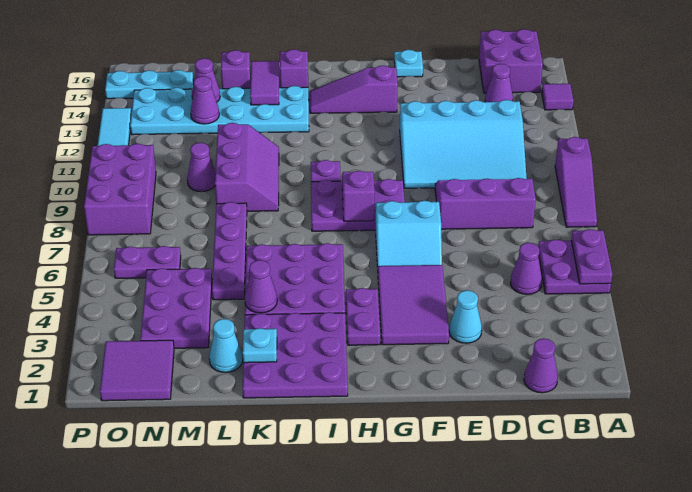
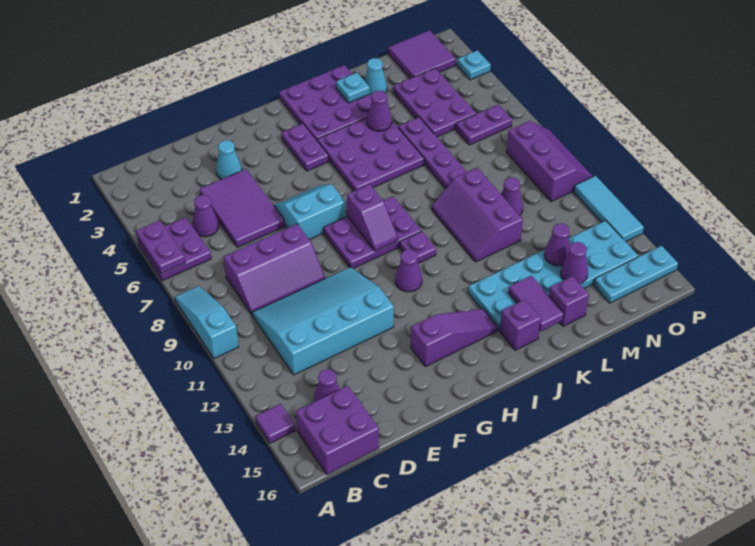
purple 1x3 slope [555,137,597,227] -> cyan 1x3 slope [175,286,239,358]
purple 1x1 cone [524,339,558,393] -> purple 1x1 cone moved to [395,250,422,292]
purple 2x3 tile [378,265,449,345] -> purple 2x3 tile moved to [200,169,285,247]
cyan 1x1 plate [394,50,423,77] -> cyan 1x1 plate moved to [457,50,491,80]
purple 2x3 brick [84,144,156,235] -> purple 2x3 slope [506,121,593,202]

